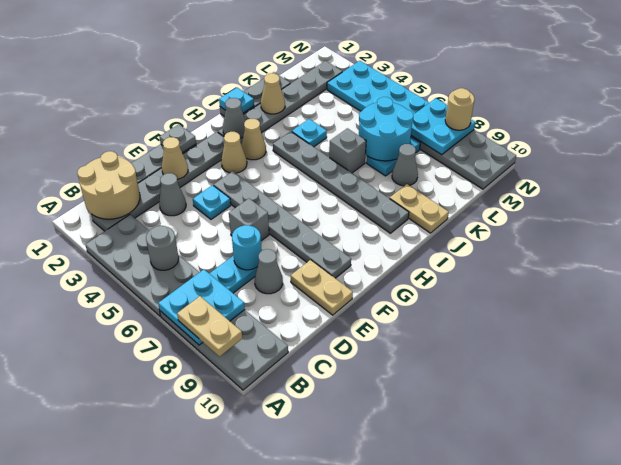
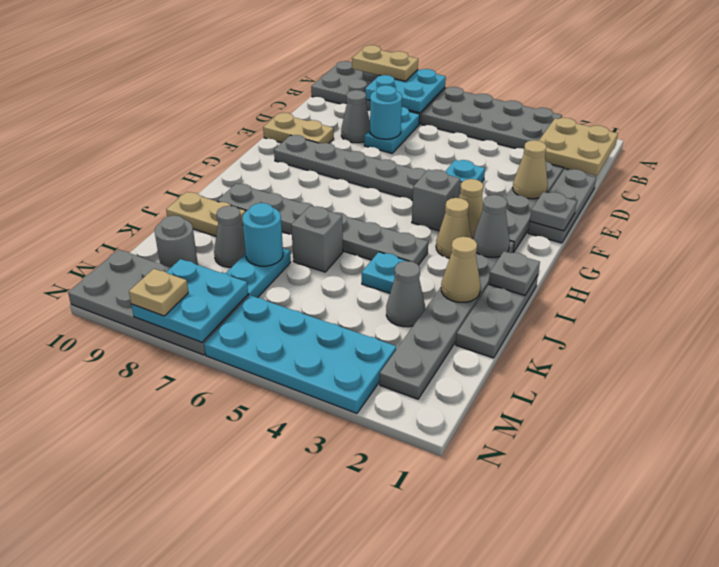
tan 2x2 round brick [77,151,140,219] -> tan 2x2 plate [539,118,618,176]
grey 1x1 round brick [146,226,179,270] -> grey 1x1 round brick moved to [155,215,198,267]
grey 1x1 cone [159,173,186,216] -> grey 1x1 cone moved to [386,261,425,327]
grey 1x1 brick [229,199,269,241] -> grey 1x1 brick moved to [412,170,460,231]
cyan 1x1 plate [219,88,254,113] -> grey 1x1 plate [489,251,540,295]
cyan 2x2 round brick [359,97,413,161] -> cyan 1x1 round brick [242,203,283,266]
tan 1x1 round brick [445,88,474,130] -> tan 1x1 plate [129,269,188,316]

